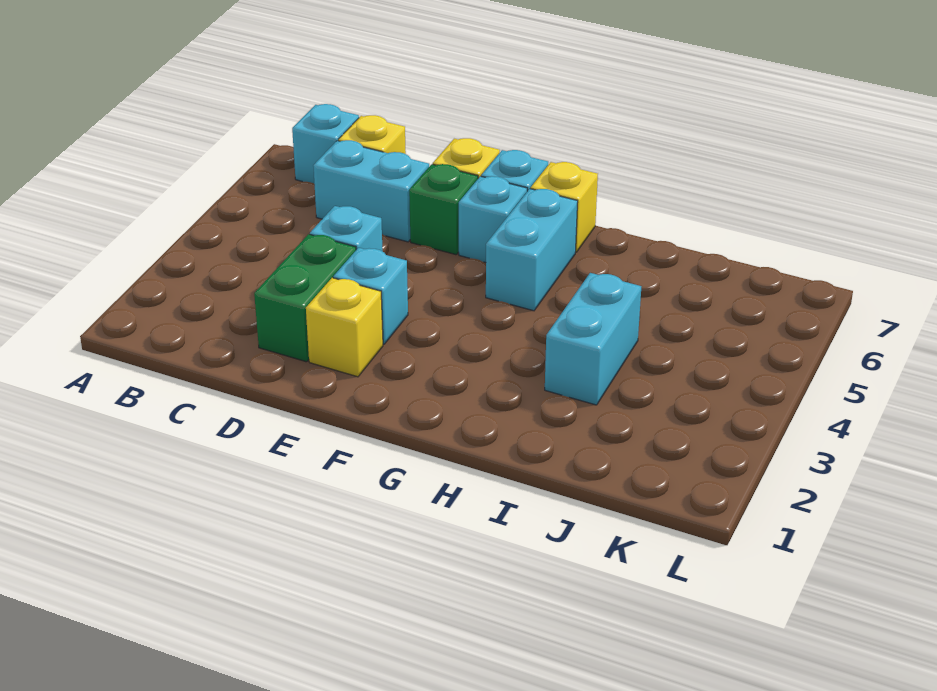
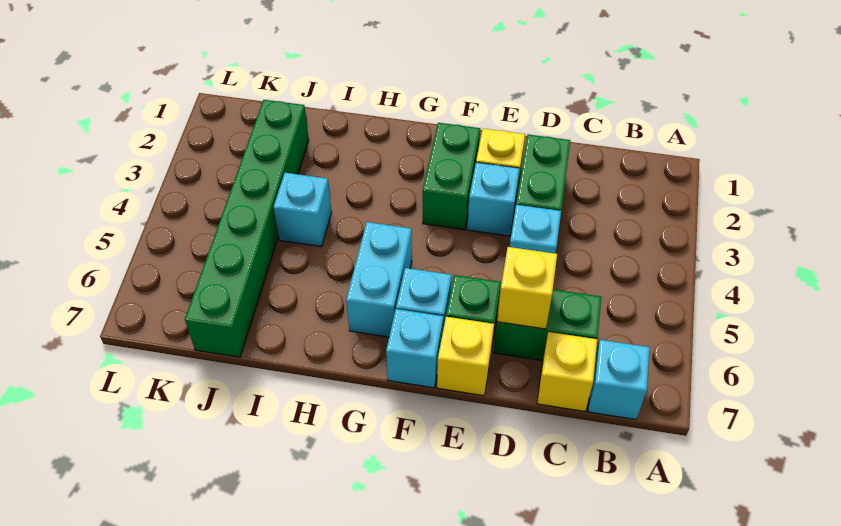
cyan 1x2 brick [313,140,429,242] -> green 1x2 brick [494,289,601,361]
none -> green 1x2 brick [423,123,480,230]
yellow 1x1 brick [531,162,598,252] -> yellow 1x1 brick moved to [497,247,557,329]
cyan 1x2 brick [545,273,641,405] -> cyan 1x1 brick [273,173,332,247]
none -> green 1x6 brick [185,100,309,357]

